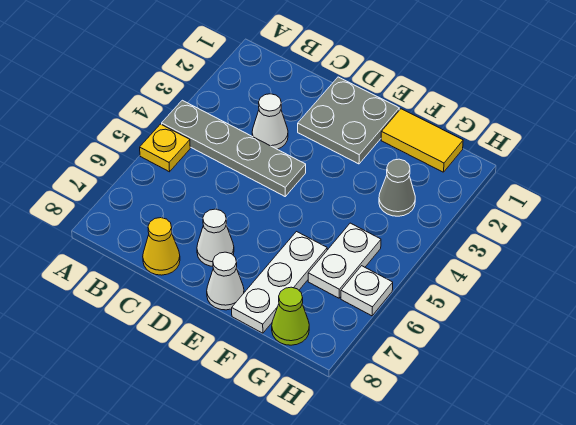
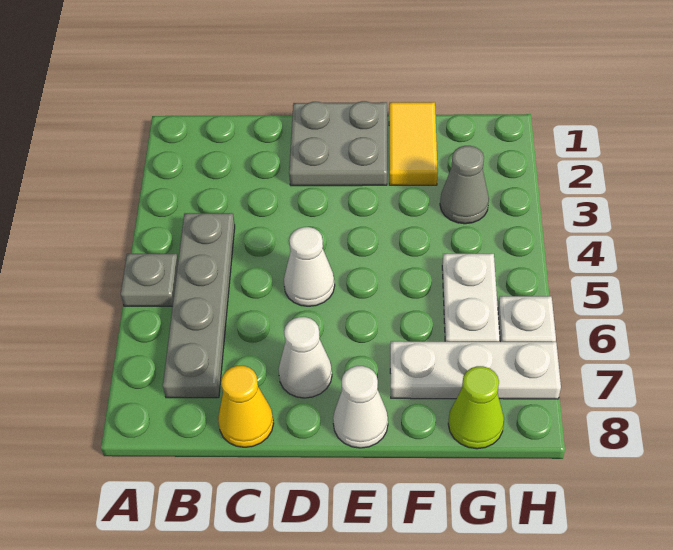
grey 1x4 plate [162,100,306,196] -> grey 1x4 plate turned to [163,213,235,398]
yellow 1x1 plate [140,124,190,172] -> grey 1x1 plate [121,254,178,306]
white 1x1 cone [252,94,288,149] -> white 1x1 cone moved to [284,227,335,306]
yellow 1x2 tile [381,109,463,172] -> yellow 1x2 tile turned to [389,102,438,185]
white 1x3 plate [232,232,327,333] -> white 1x3 plate turned to [390,341,561,399]

